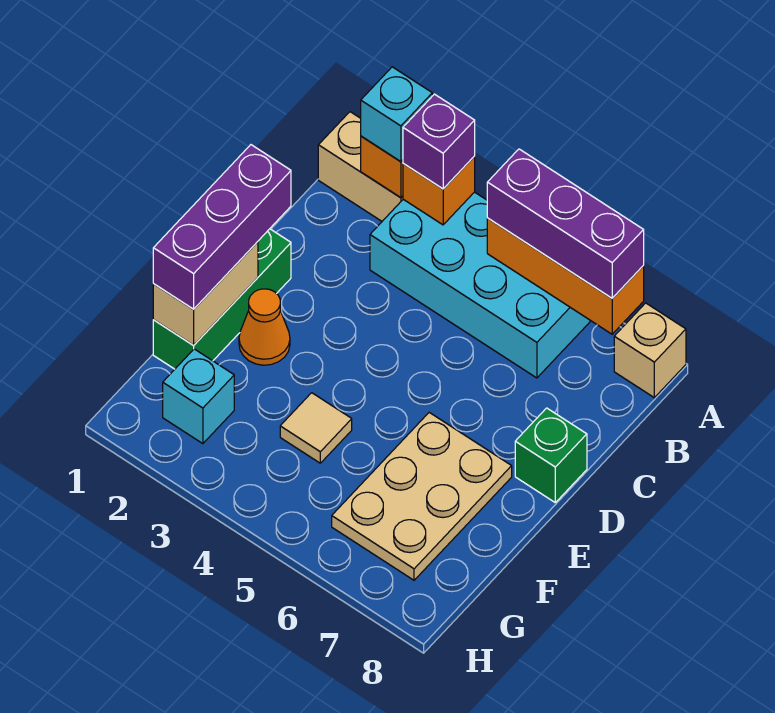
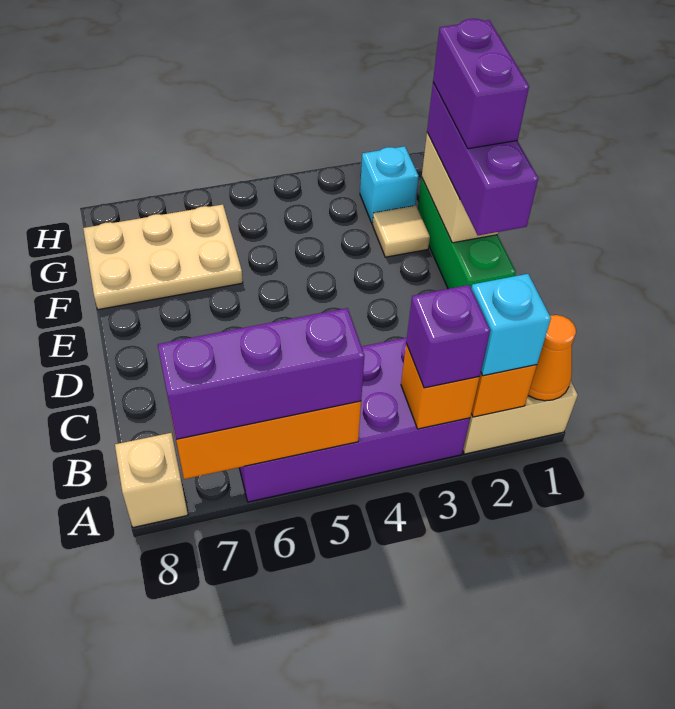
cyan 2x4 brick [370,192,591,378] -> purple 2x4 brick [239,338,470,502]
green 1x1 brick [515,408,587,502] -> none
none -> purple 1x2 brick [433,19,529,149]
orange 1x1 cone [239,289,290,365] -> orange 1x1 cone moved to [528,315,576,401]
tan 2x3 plate [332,412,512,580] -> tan 2x3 plate turned to [83,205,243,310]
tan 1x1 tile [280,393,352,463] -> tan 1x1 tile moved to [373,205,430,257]

